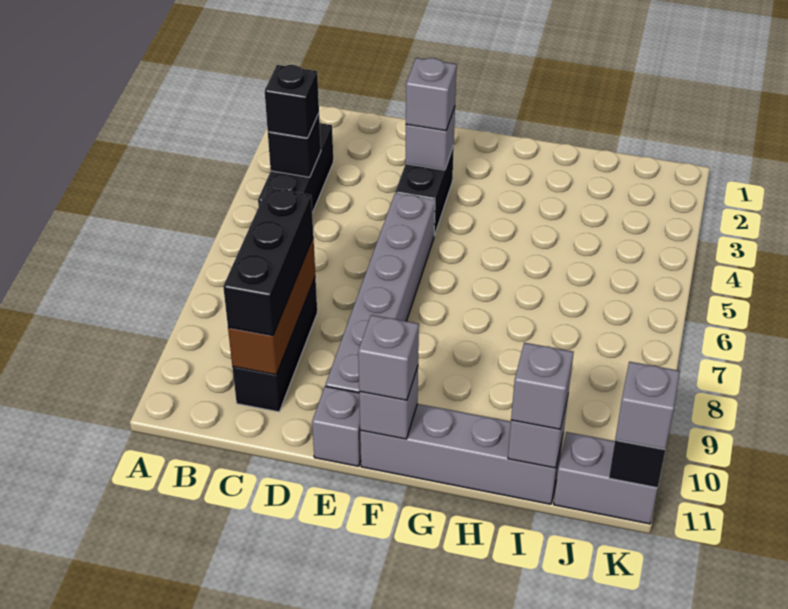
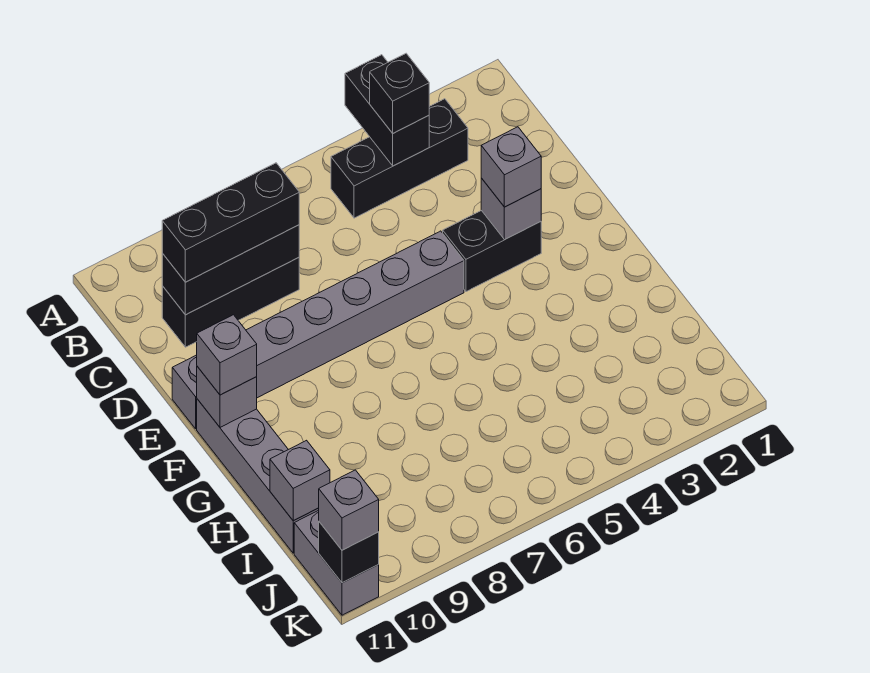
black 1x1 brick [268,113,321,177] -> black 1x2 brick [345,55,429,166]
brown 1x3 brick [228,238,315,375] -> black 1x3 brick [162,225,299,315]
grey 1x1 brick [511,343,574,429] -> none

